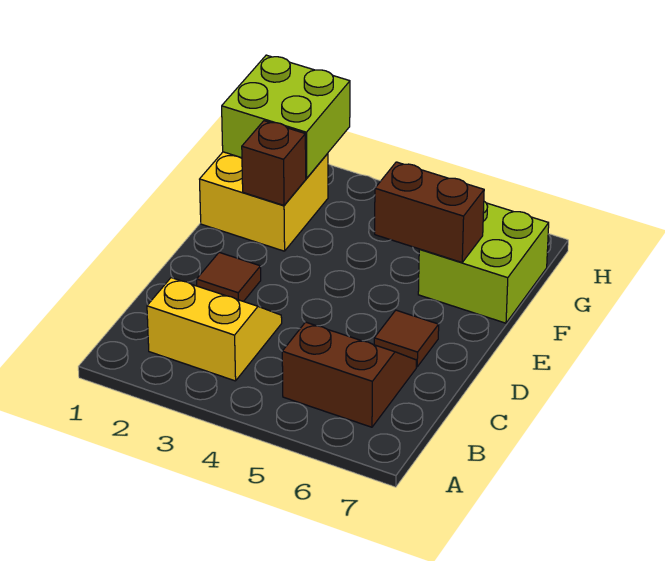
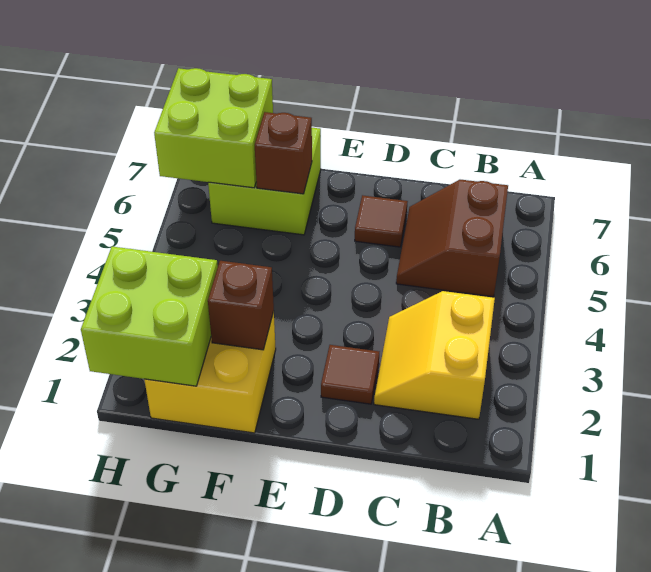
brown 1x2 brick [375,162,484,262] -> brown 1x1 brick [255,112,312,194]
none -> lime 2x2 brick [154,68,273,188]

